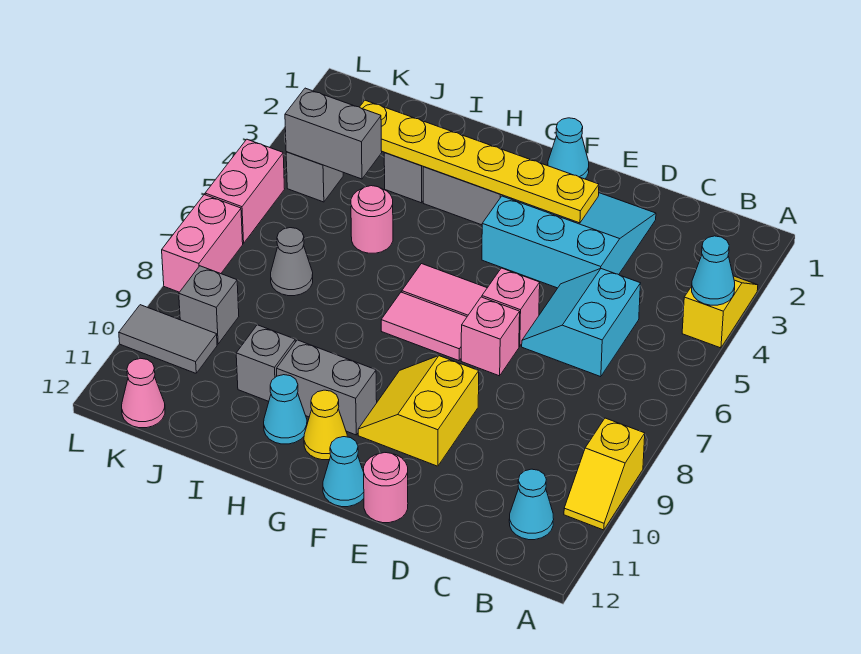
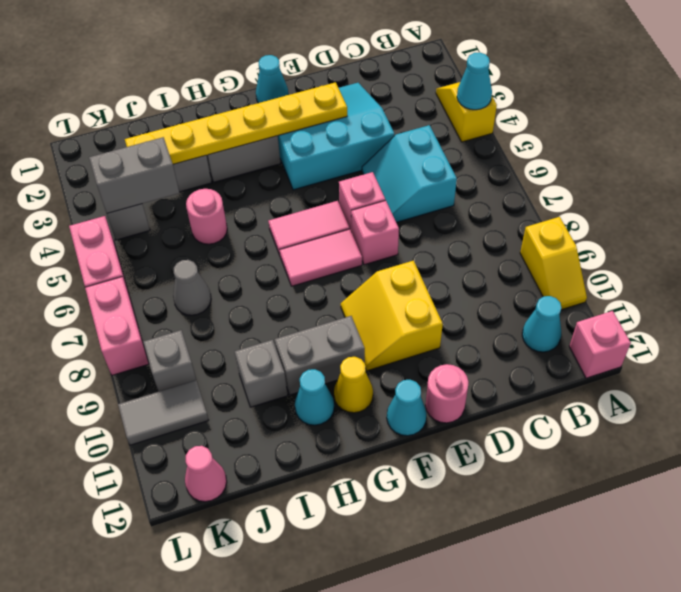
none -> pink 1x1 brick [569,311,631,378]

